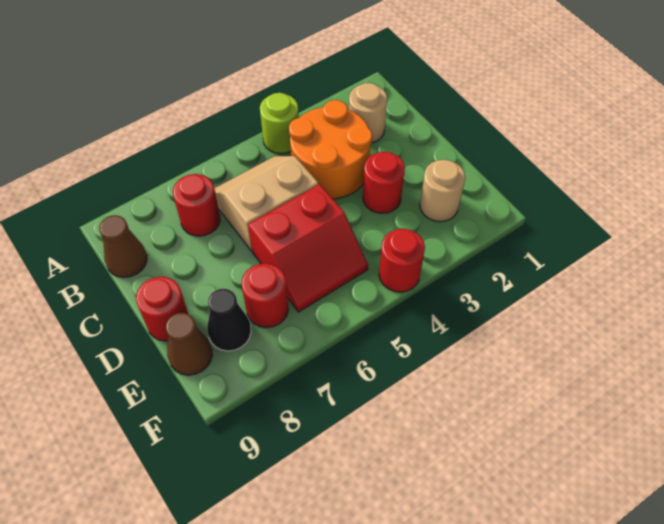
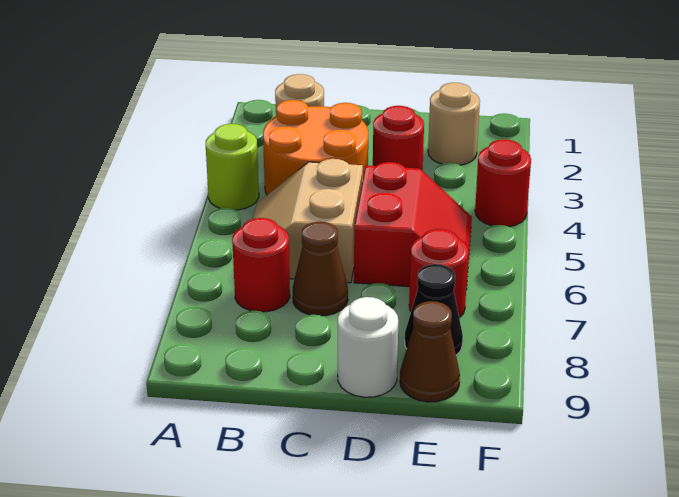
brown 1x1 cone [99,215,147,277] -> brown 1x1 cone moved to [293,222,348,316]
red 1x1 round brick [136,277,188,341] -> white 1x1 round brick [338,297,398,397]

